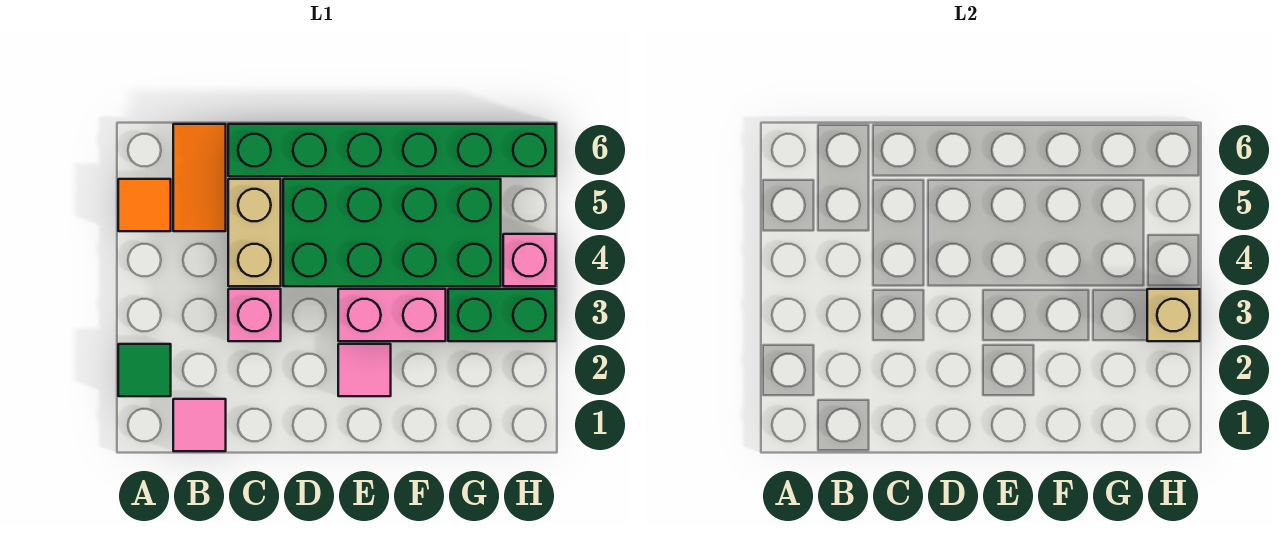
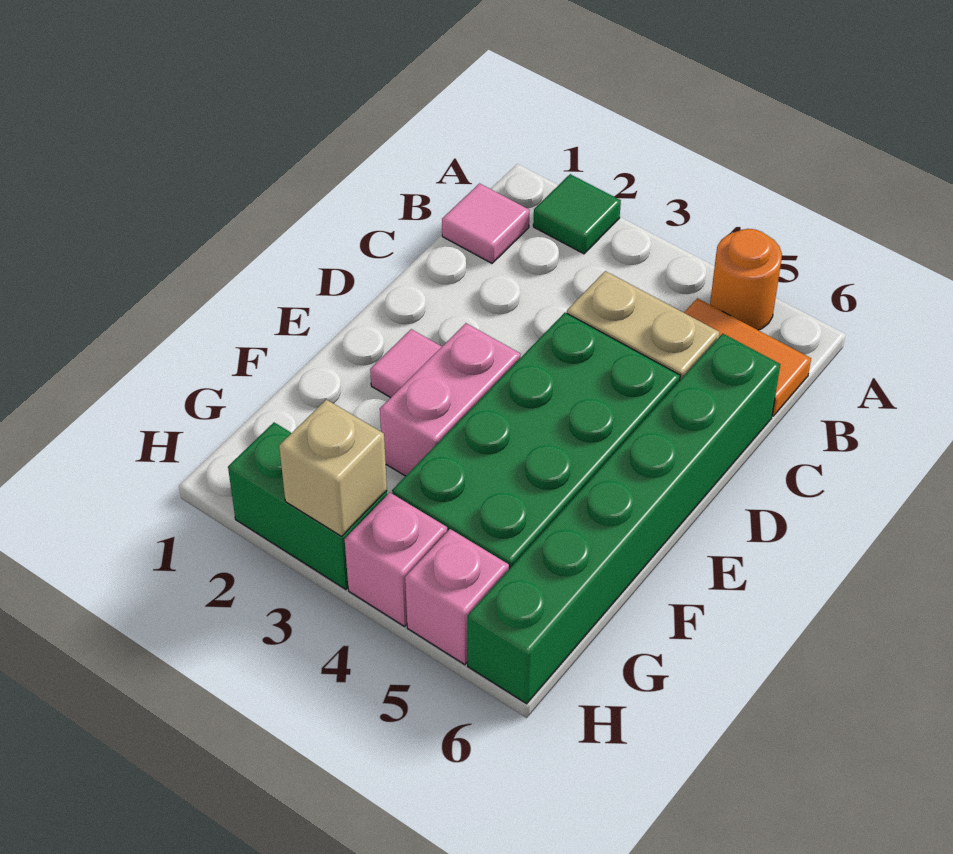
orange 1x1 tile [118,179,171,231] -> orange 1x1 round brick [710,229,782,330]
pink 1x1 brick [228,289,281,341] -> pink 1x1 brick moved to [405,529,509,665]
green 1x2 brick [448,289,556,341] -> green 1x2 brick turned to [228,423,387,589]

